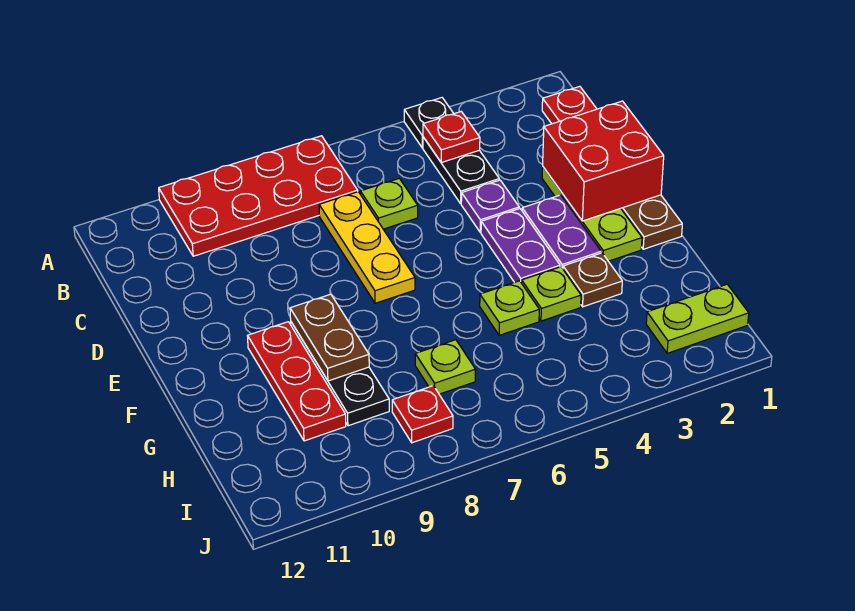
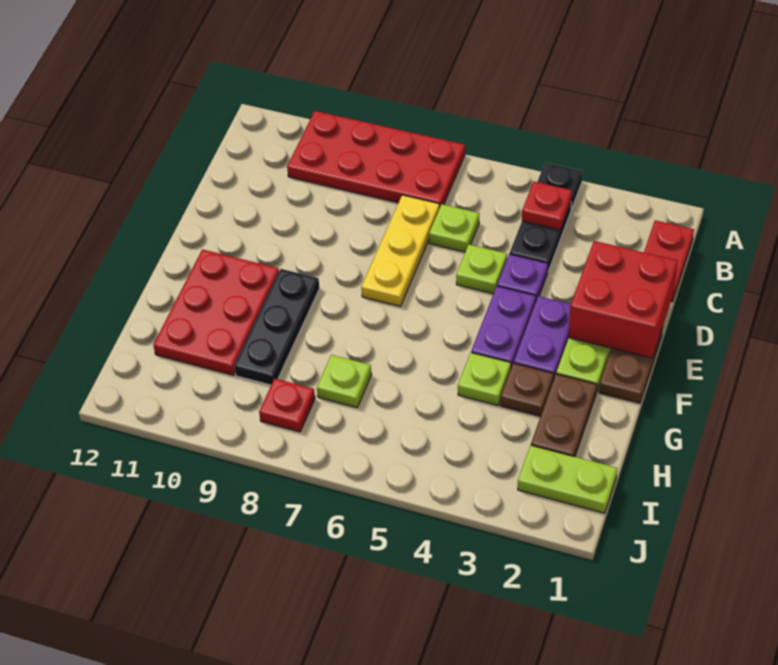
brown 1x2 plate [290,294,369,381] -> brown 1x2 plate moved to [531,374,597,457]
red 1x3 plate [248,322,346,441] -> red 2x3 plate [153,249,279,375]
lime 1x1 plate [480,281,539,335] -> lime 1x1 plate moved to [456,245,507,294]

